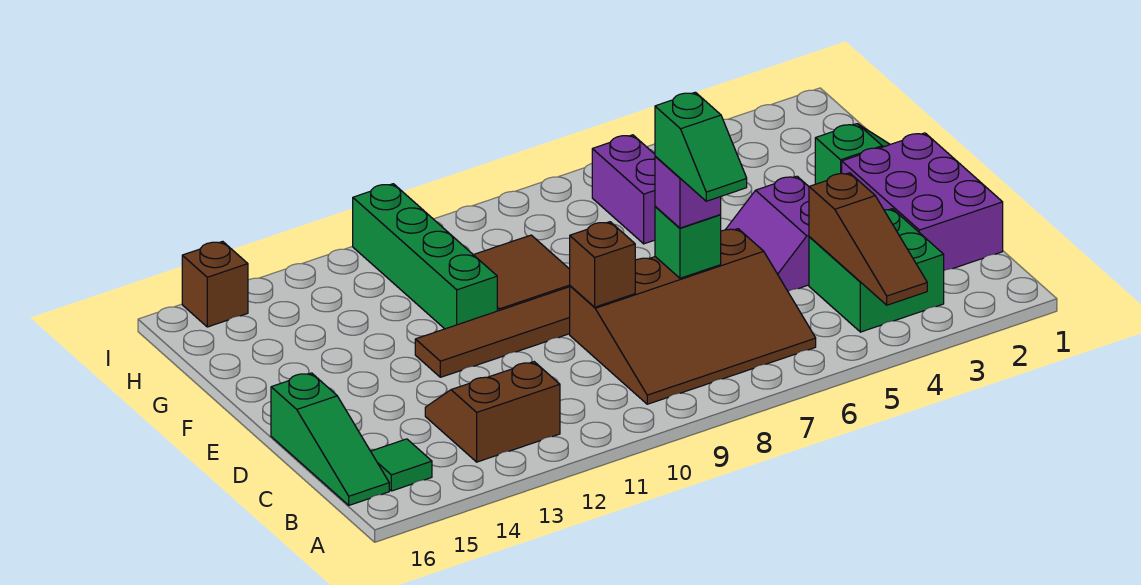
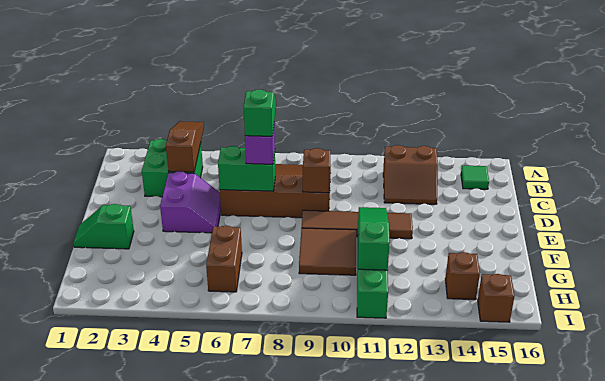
green 1x3 slope [271,373,389,505] -> green 1x3 slope moved to [358,207,390,270]
purple 2x3 brick [842,133,1003,270] -> none
green 1x1 brick [655,206,721,278] -> green 1x2 brick [218,146,275,191]
purple 1x2 brick [592,135,655,244] -> brown 1x2 brick [206,226,242,292]
none -> brown 1x1 brick [445,252,480,300]

